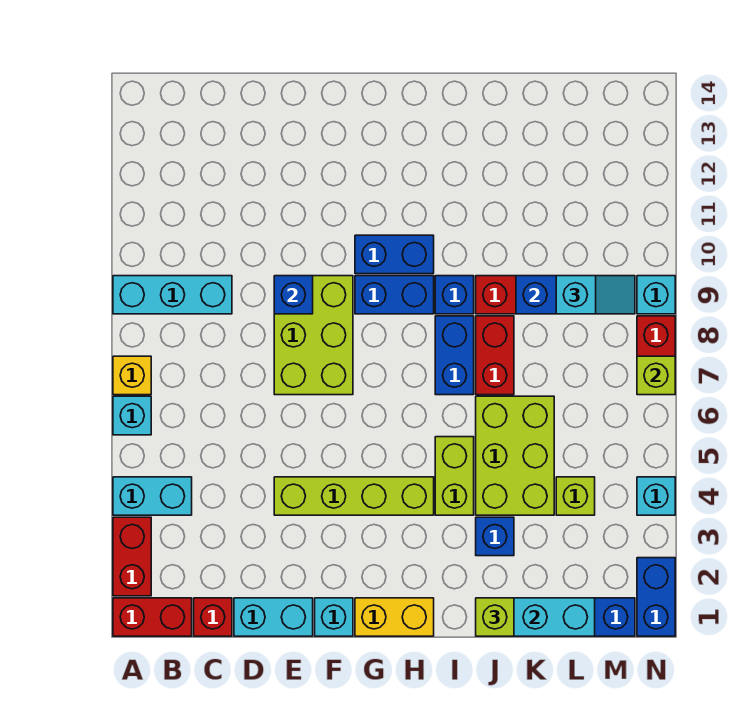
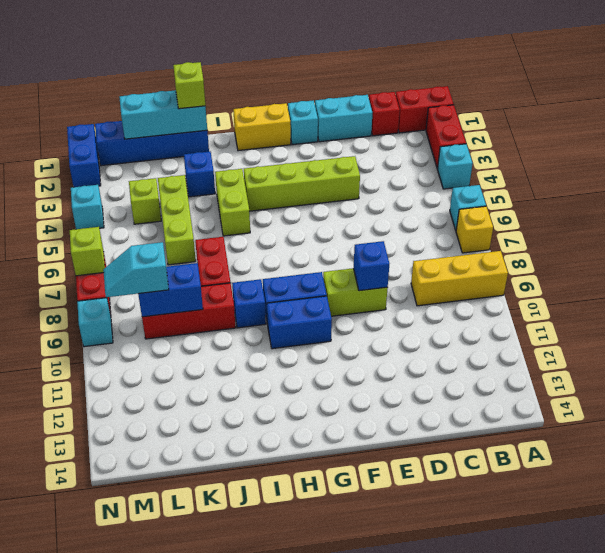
cyan 1x2 brick [113,477,192,515] -> cyan 1x1 brick [438,144,473,189]
cyan 1x3 brick [113,276,232,314] -> yellow 1x3 brick [411,251,508,306]
lime 2x3 brick [274,276,353,395] -> lime 1x2 brick [323,268,388,316]
blue 1x2 brick [435,316,474,395] -> none
lime 2x3 brick [476,396,554,515] -> lime 1x3 brick [158,175,196,265]

